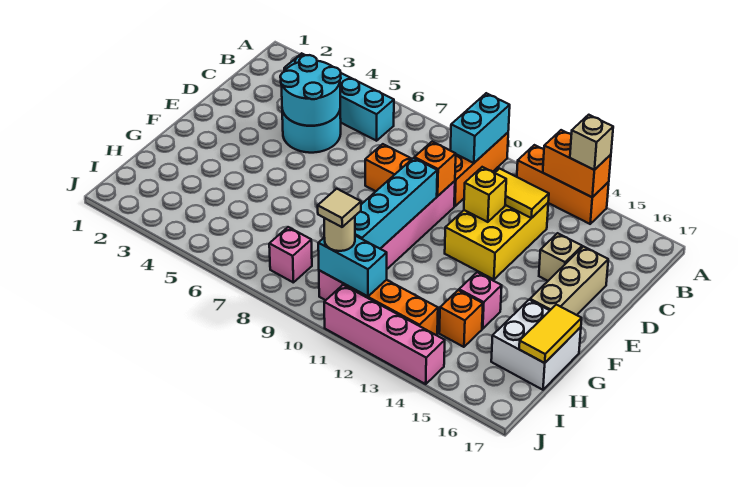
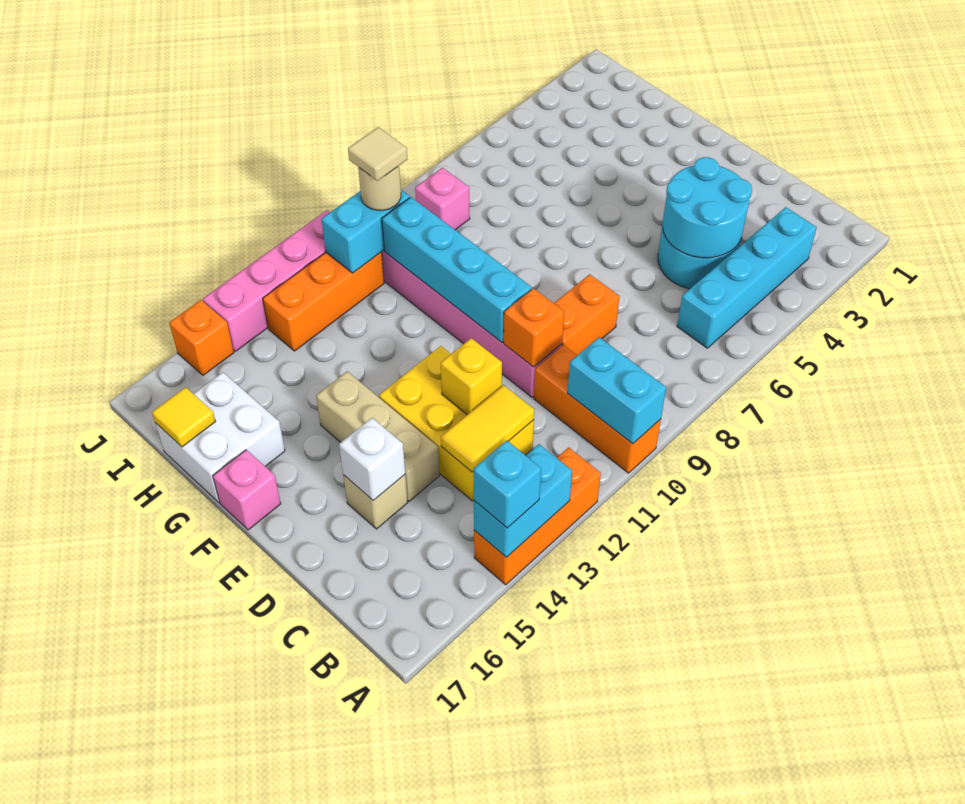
orange 1x2 brick [543,130,611,197] -> cyan 1x2 brick [474,444,572,557]
tan 1x1 brick [570,115,613,170] -> cyan 1x1 brick [474,440,541,528]
none -> white 1x1 brick [339,418,405,500]
tan 1x3 brick [530,247,608,315] -> tan 1x3 brick moved to [316,371,439,501]
pink 1x1 brick [459,272,502,329] -> pink 1x1 brick moved to [213,450,281,530]
yellow 1x2 tile [519,305,582,363] -> yellow 1x1 tile [152,387,215,447]
orange 1x1 brick [439,290,483,347] -> orange 1x1 brick moved to [169,300,234,375]

